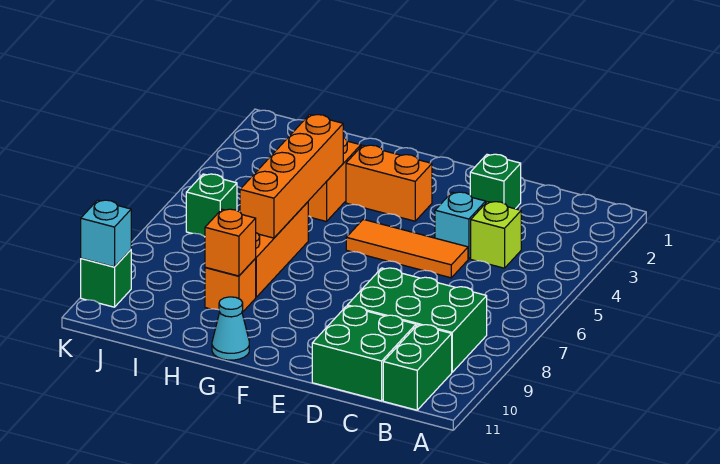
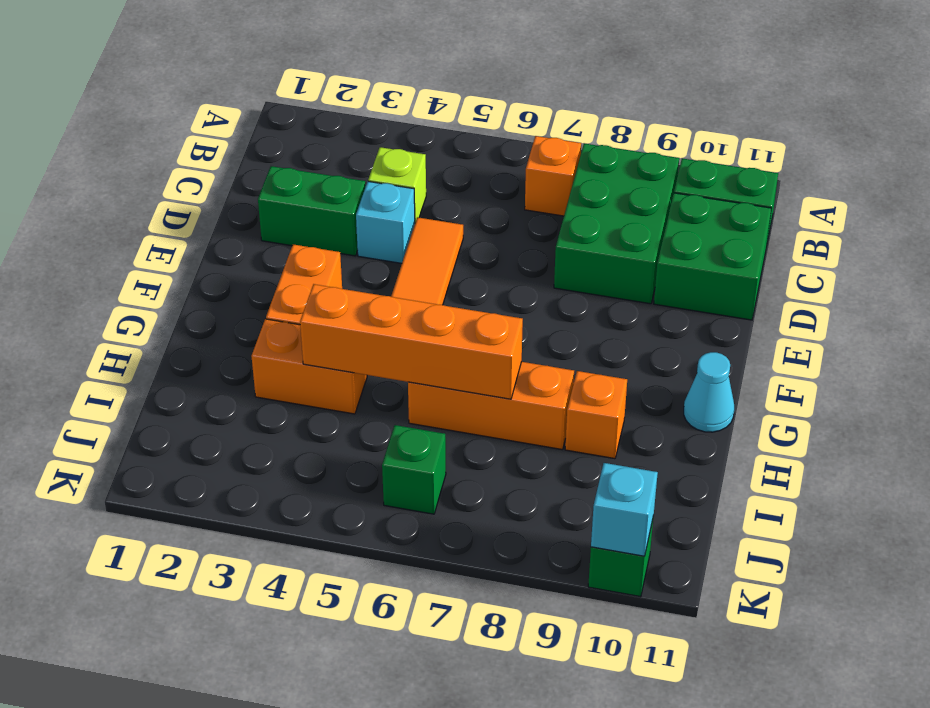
green 1x1 brick [470,154,521,209] -> green 1x2 brick [258,166,366,256]
orange 1x1 brick [205,209,256,276] -> orange 1x1 brick moved to [525,136,581,216]

